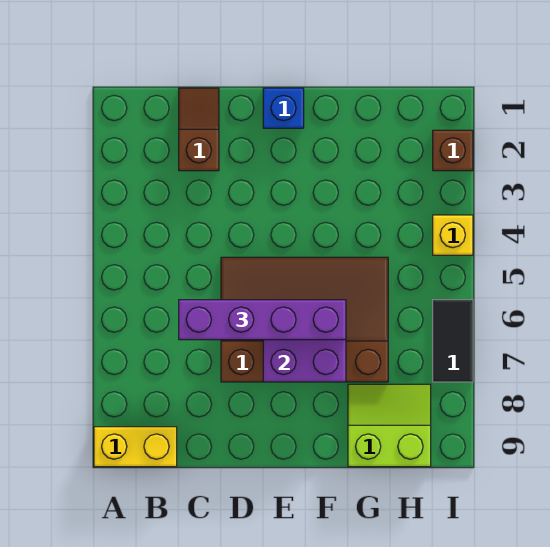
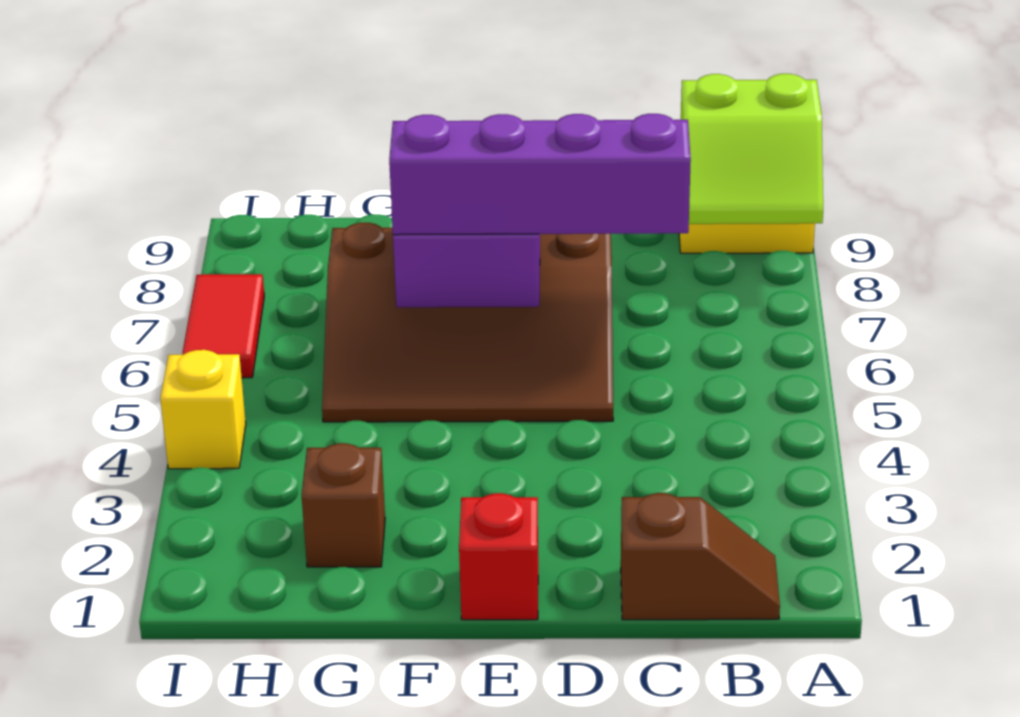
brown 1x2 slope [179,88,219,171] -> brown 1x2 slope turned to [621,493,780,620]
blue 1x1 brick [263,88,304,128] -> red 1x1 brick [459,493,538,620]
lime 2x2 slope [348,384,431,467] -> lime 2x2 slope moved to [681,74,823,224]
brown 1x1 brick [433,130,473,171] -> brown 1x1 brick moved to [302,443,385,567]
black 1x2 tile [433,300,473,382] -> red 1x2 tile [182,274,264,378]

